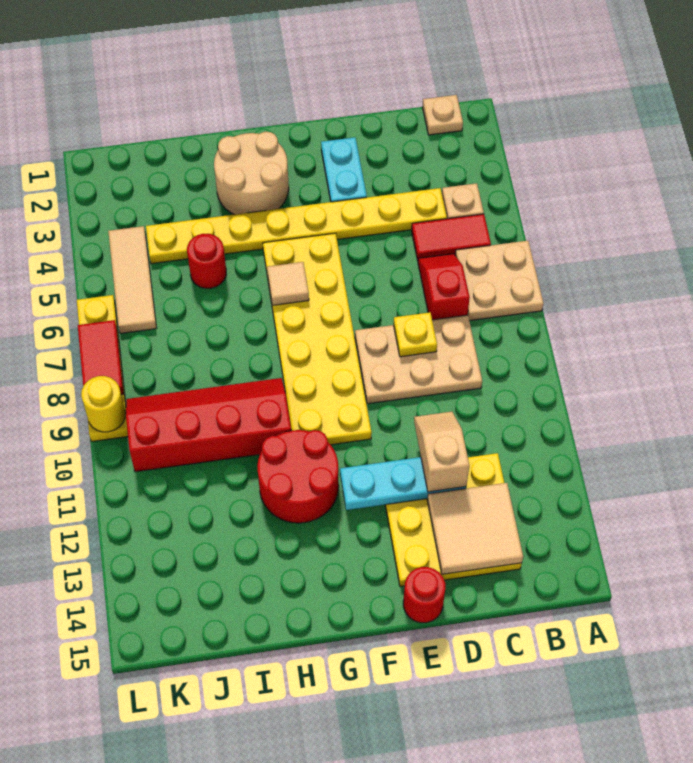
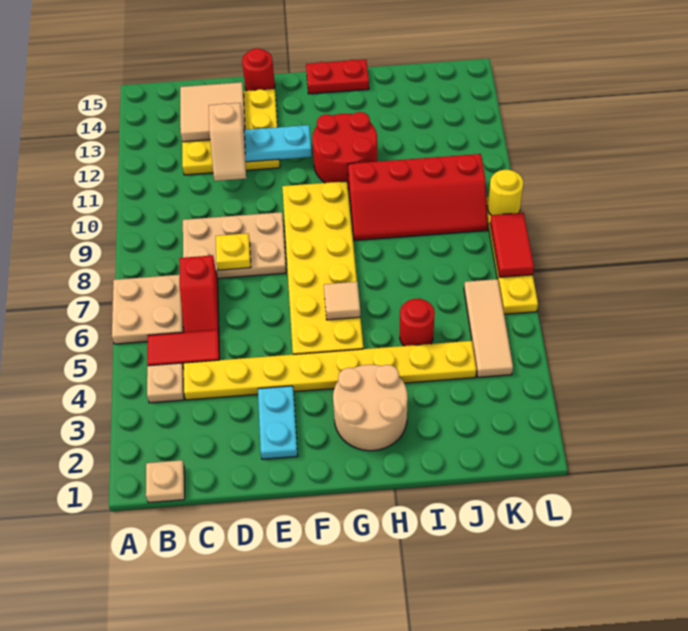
none -> red 1x2 plate [306,59,369,94]

